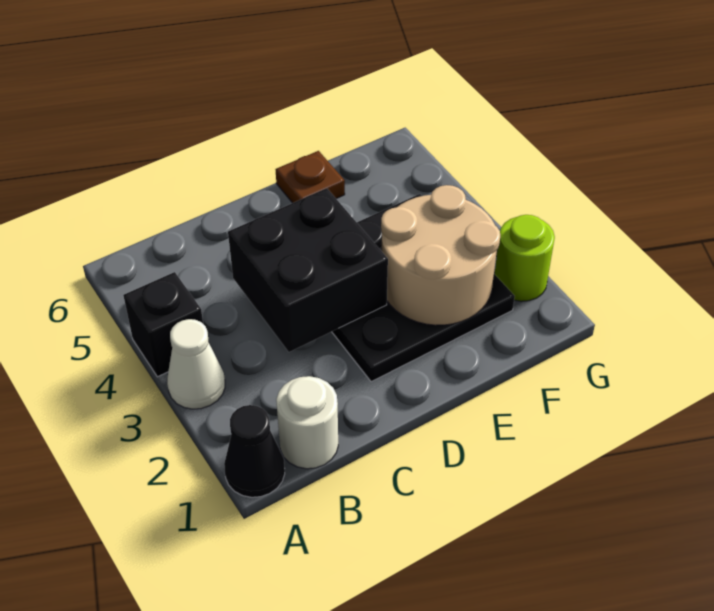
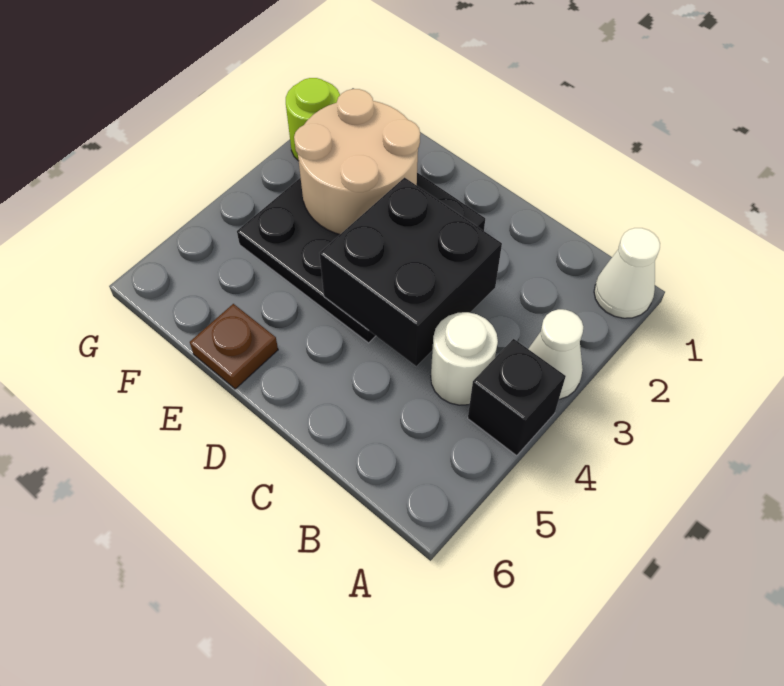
black 1x1 cone [224,405,285,497] -> white 1x1 cone [594,228,660,318]
white 1x1 round brick [276,376,338,469] -> white 1x1 round brick moved to [431,312,498,405]

